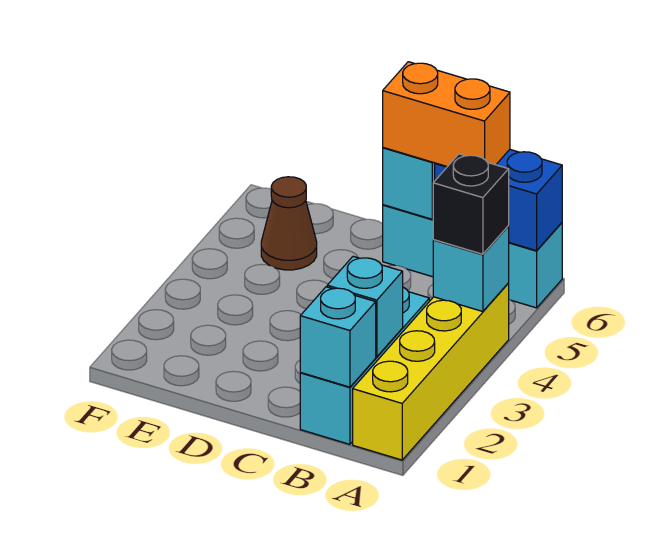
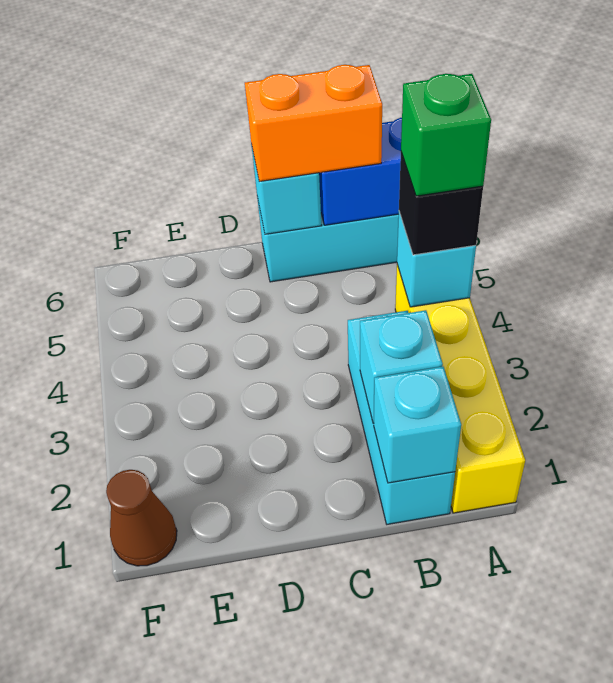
none -> green 1x1 brick [401,74,491,196]
brown 1x1 cone [261,177,317,270] -> brown 1x1 cone moved to [106,470,177,566]

